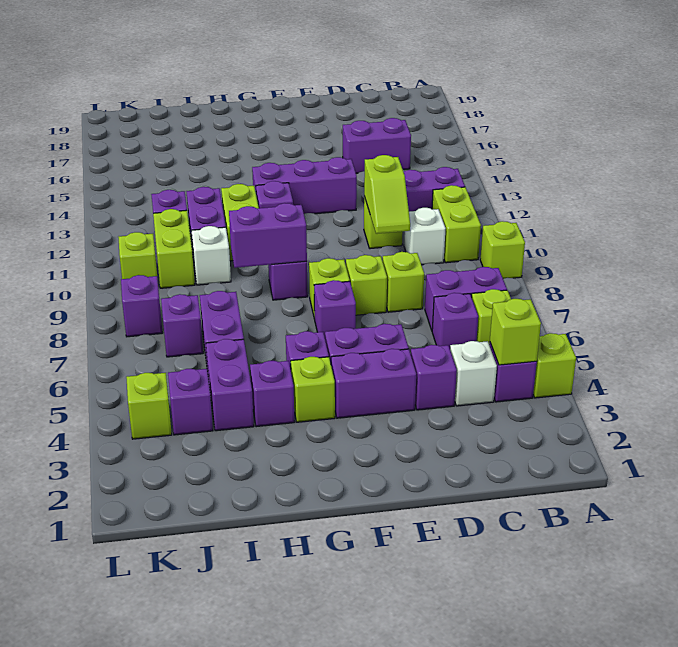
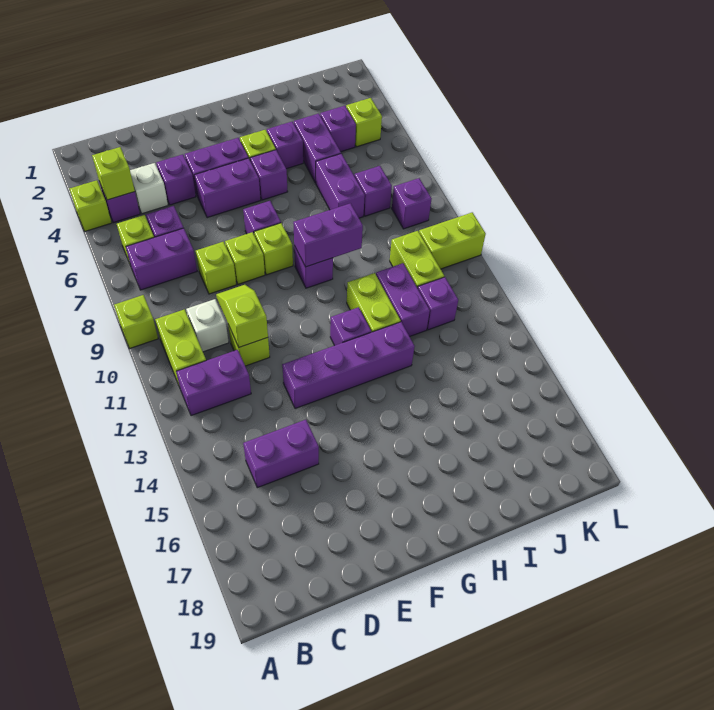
purple 1x3 brick [252,157,357,214] -> purple 1x4 brick [282,322,415,409]
white 1x1 brick [191,226,231,285] -> none
lime 1x1 brick [118,232,157,279] -> lime 1x2 brick [419,212,486,269]

